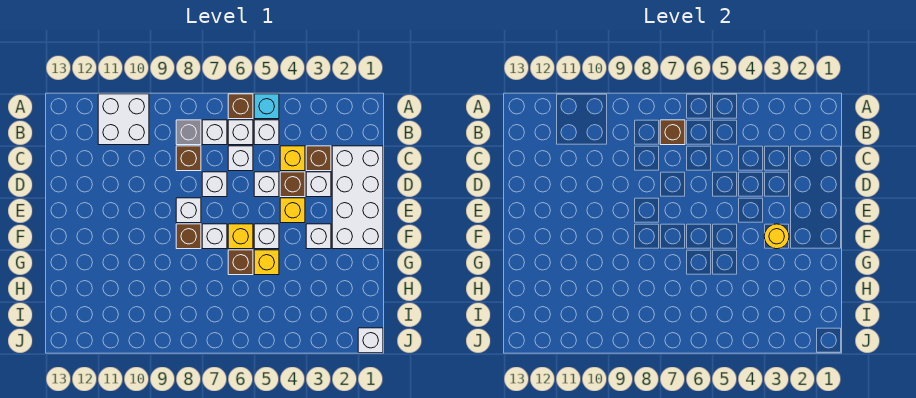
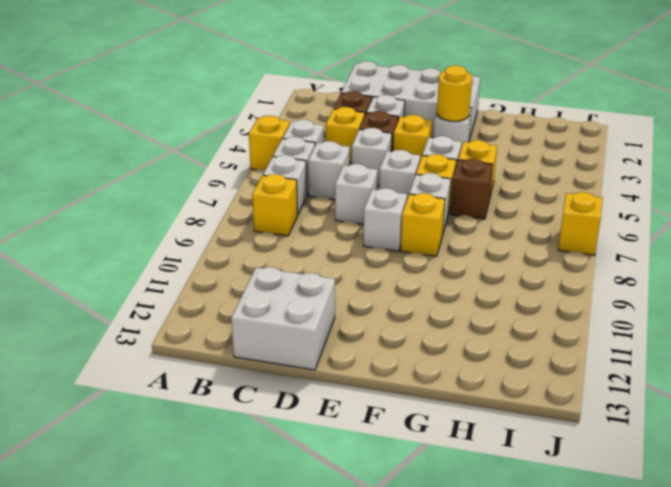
cyan 1x1 brick [254,94,279,119] -> yellow 1x1 brick [249,116,290,170]
brown 1x1 brick [228,94,253,119] -> none
white 2x2 brick [98,94,149,145] -> white 2x2 brick moved to [231,267,335,370]
brown 1x1 brick [660,120,685,145] -> none
grey 1x1 brick [176,120,201,145] -> yellow 1x1 brick [252,174,298,236]
brown 1x1 brick [176,146,201,171] -> none
brown 1x1 brick [176,224,201,249] -> yellow 1x1 brick [401,193,445,256]
white 1x1 brick [358,328,383,353] -> white 1x1 brick moved to [379,150,420,199]
none -> yellow 1x1 brick [558,192,603,255]

